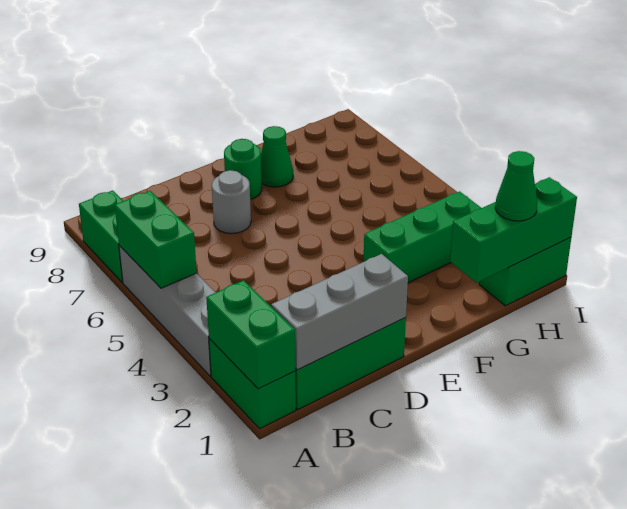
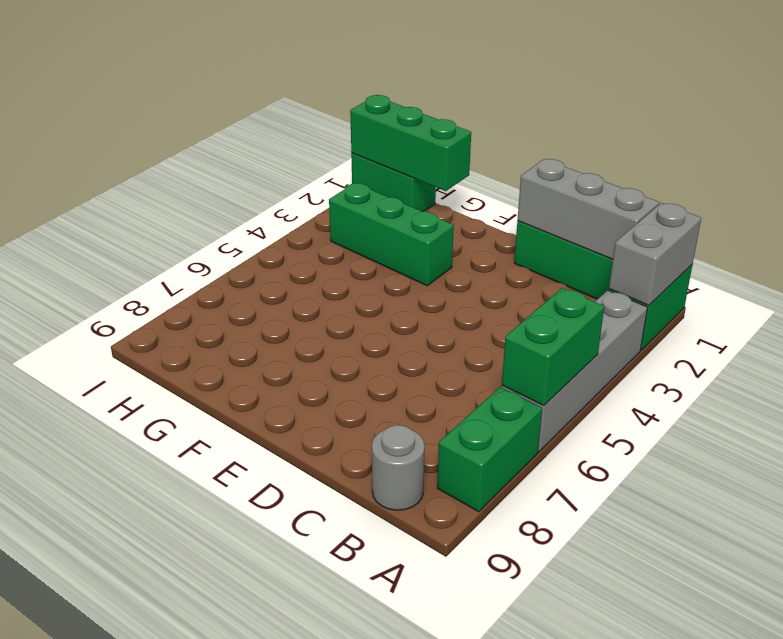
green 1x2 brick [206,280,295,389] -> grey 1x2 brick [609,203,701,305]
grey 1x1 round brick [212,170,251,234] -> grey 1x1 round brick moved to [372,425,425,510]
green 1x1 round brick [224,139,262,199] -> none
green 1x1 cone [261,126,293,187] -> none
green 1x1 cone [495,151,537,221] -> none

